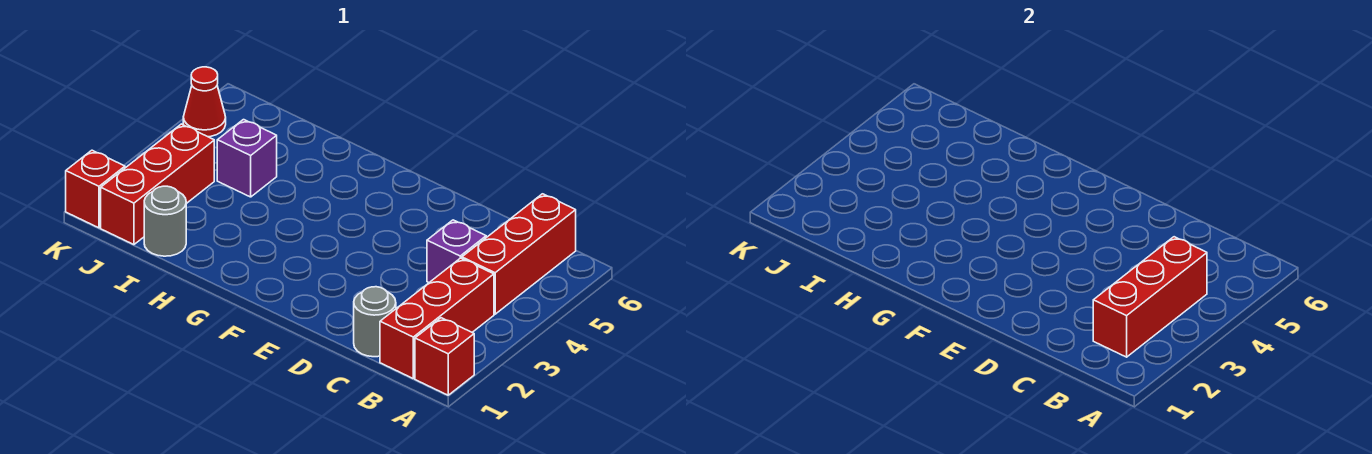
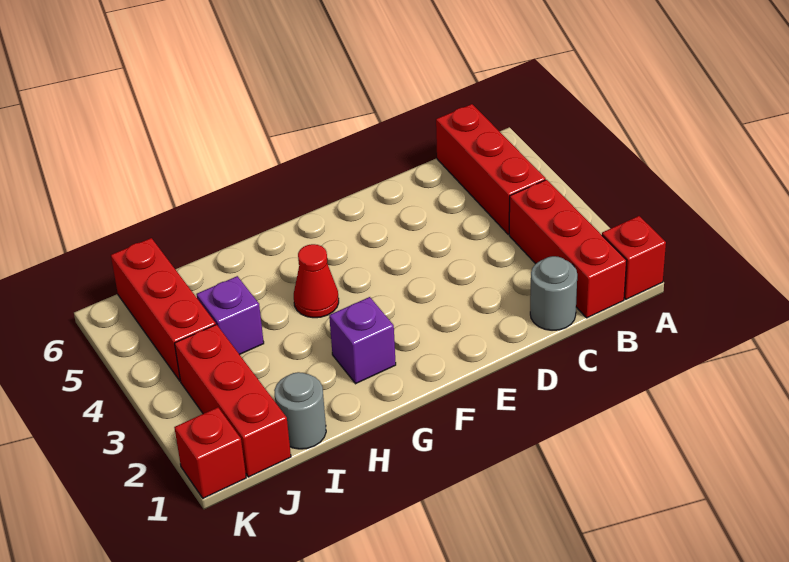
red 1x3 brick [1093,237,1207,357] -> red 1x3 brick moved to [111,238,216,381]
purple 1x1 brick [427,220,486,282] -> purple 1x1 brick moved to [329,297,396,384]
red 1x1 cone [183,67,226,137] -> red 1x1 cone moved to [294,244,339,318]

